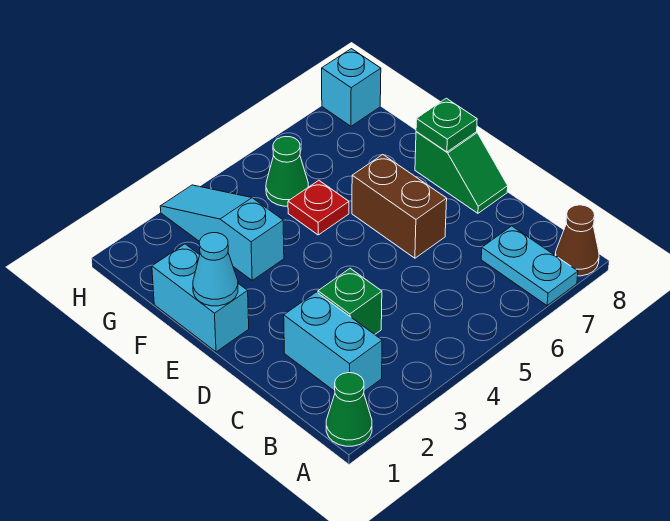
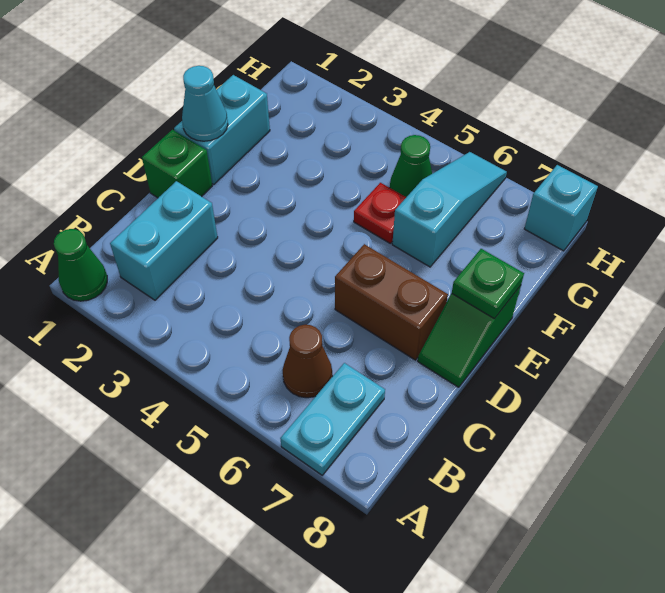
brown 1x1 cone [555,205,599,276] -> brown 1x1 cone moved to [283,325,332,398]
green 1x1 brick [318,268,382,334] -> green 1x1 brick moved to [142,130,212,198]
brown 1x2 brick [352,155,447,258] -> brown 1x2 brick turned to [335,244,448,360]
cyan 1x3 slope [160,185,284,280] -> cyan 1x3 slope moved to [392,152,507,267]

